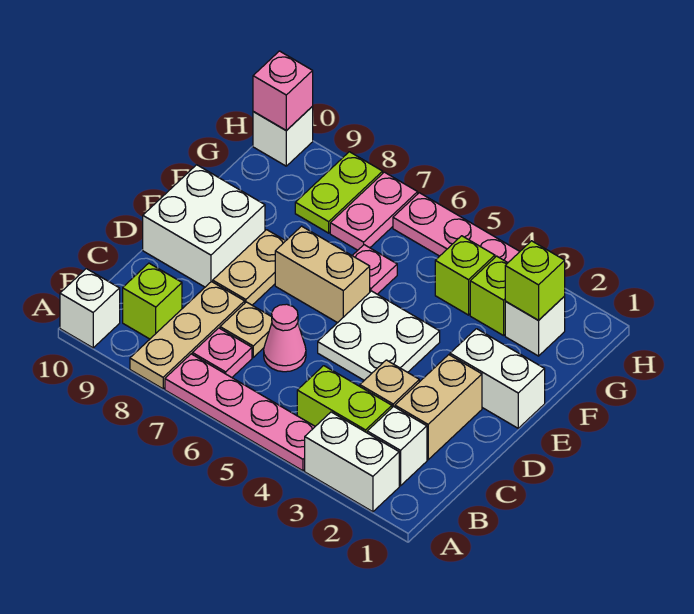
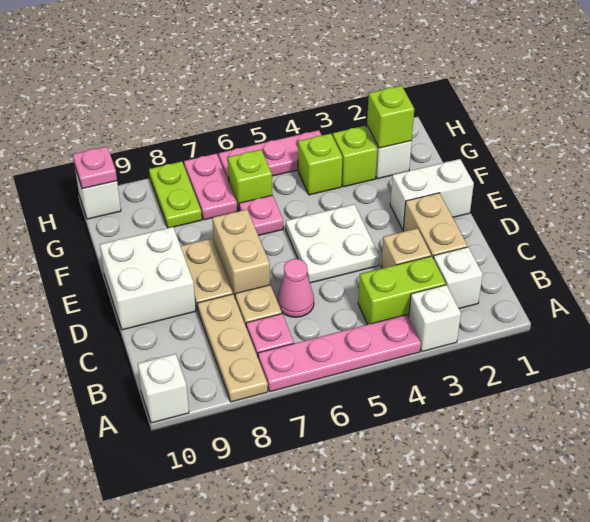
white 1x2 brick [305,412,399,512] -> white 1x1 brick [409,285,461,351]
lime 1x1 brick [123,263,182,339] -> lime 1x1 brick moved to [228,150,272,210]
tan 1x2 brick [275,226,370,323] -> tan 1x2 brick turned to [212,209,270,297]
pink 1x1 brick [253,51,313,131] -> pink 1x1 plate [73,146,117,189]

